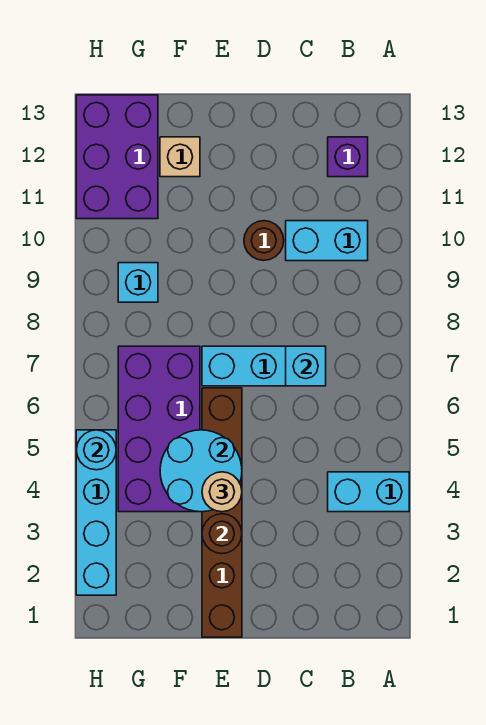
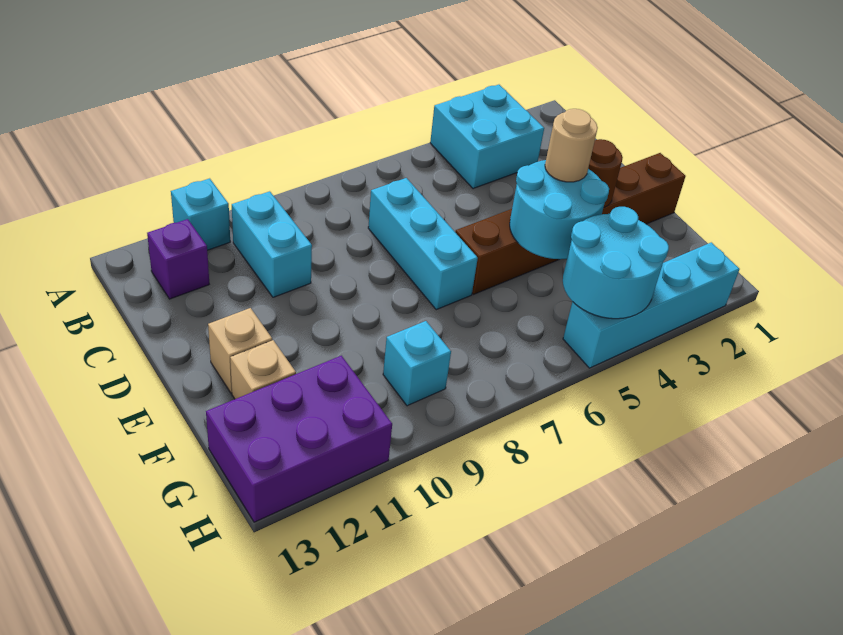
cyan 1x2 brick [328,472,409,512] -> cyan 2x2 brick [430,85,544,189]
cyan 1x1 brick [286,346,326,386] -> cyan 1x1 brick moved to [171,178,230,250]
brown 1x1 round brick [244,221,284,260] -> none
none -> tan 1x1 brick [208,308,272,393]
purple 2x4 brick [118,346,200,512] -> none
cyan 1x1 round brick [76,430,116,470] -> cyan 2x2 round brick [563,207,669,319]

